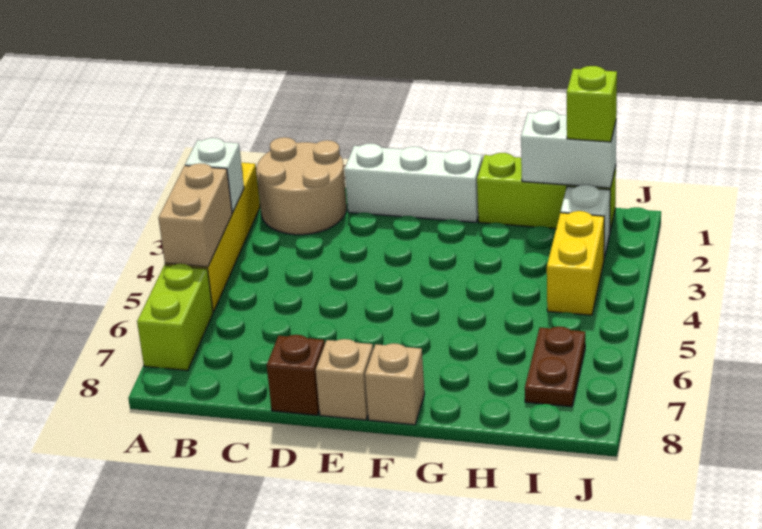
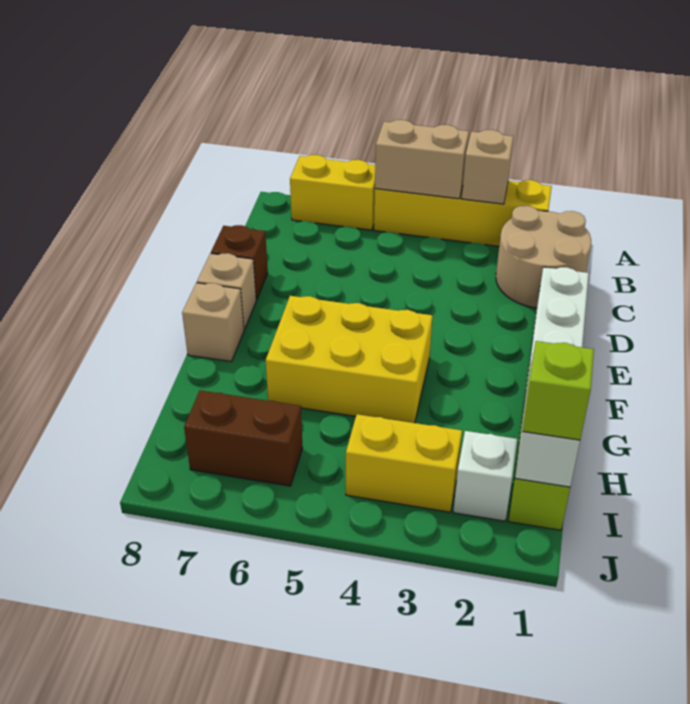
white 1x1 brick [185,138,244,213] -> tan 1x1 brick [462,130,513,204]
lime 1x2 brick [137,264,213,371] -> yellow 1x2 brick [290,155,375,230]
none -> yellow 2x3 brick [266,296,432,423]
brown 1x2 plate [525,326,585,407] -> brown 1x2 brick [184,390,303,486]

